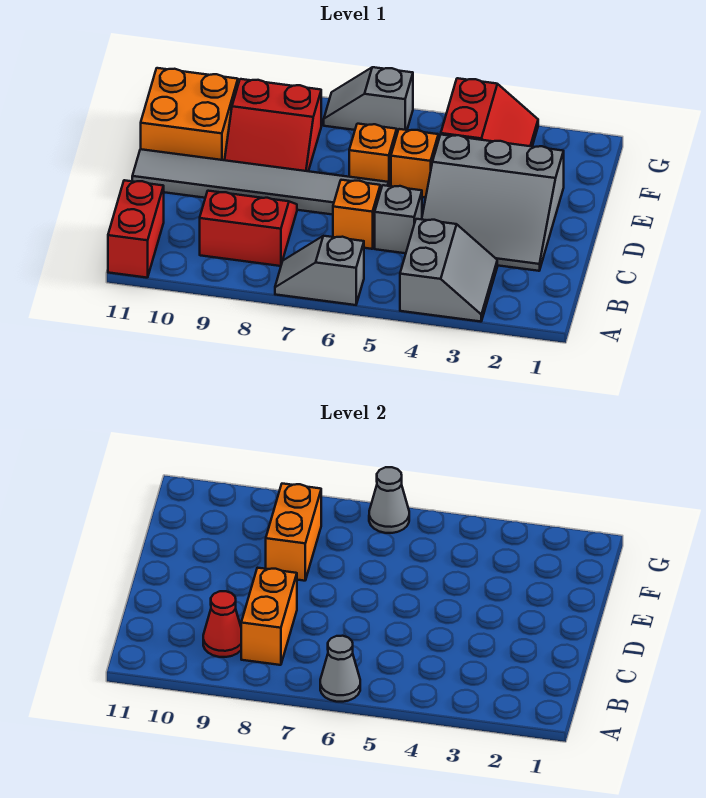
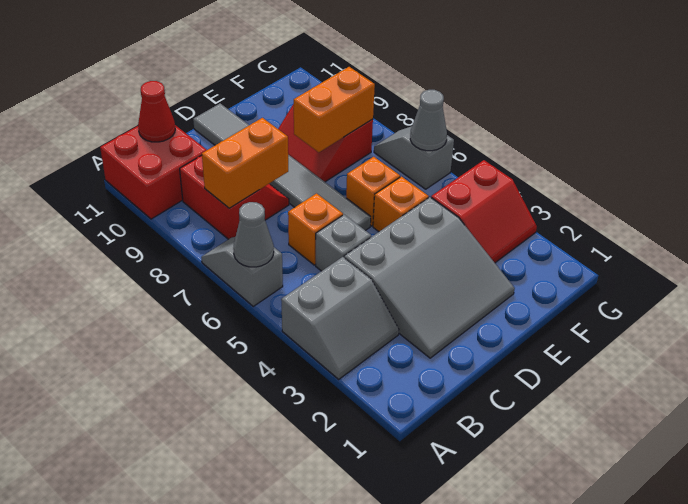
red 1x2 brick [108,180,164,278] -> red 2x2 brick [100,125,207,219]
red 1x1 cone [203,591,241,657] -> red 1x1 cone moved to [138,81,175,142]
grey 3x3 slope [422,135,564,271] -> grey 3x3 slope turned to [344,197,515,358]
orange 2x2 brick [141,68,238,160] -> none

